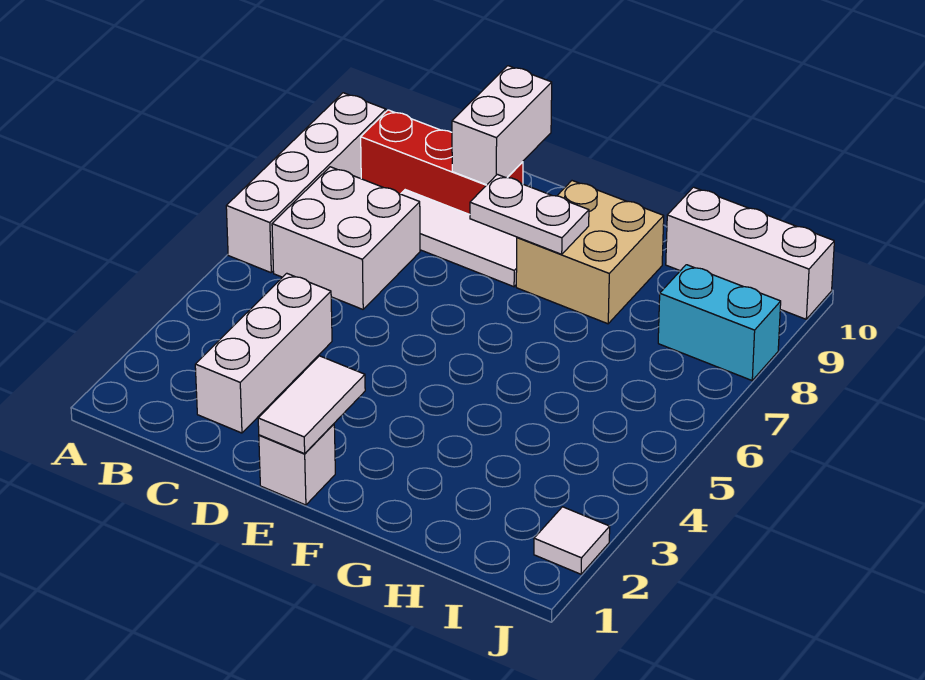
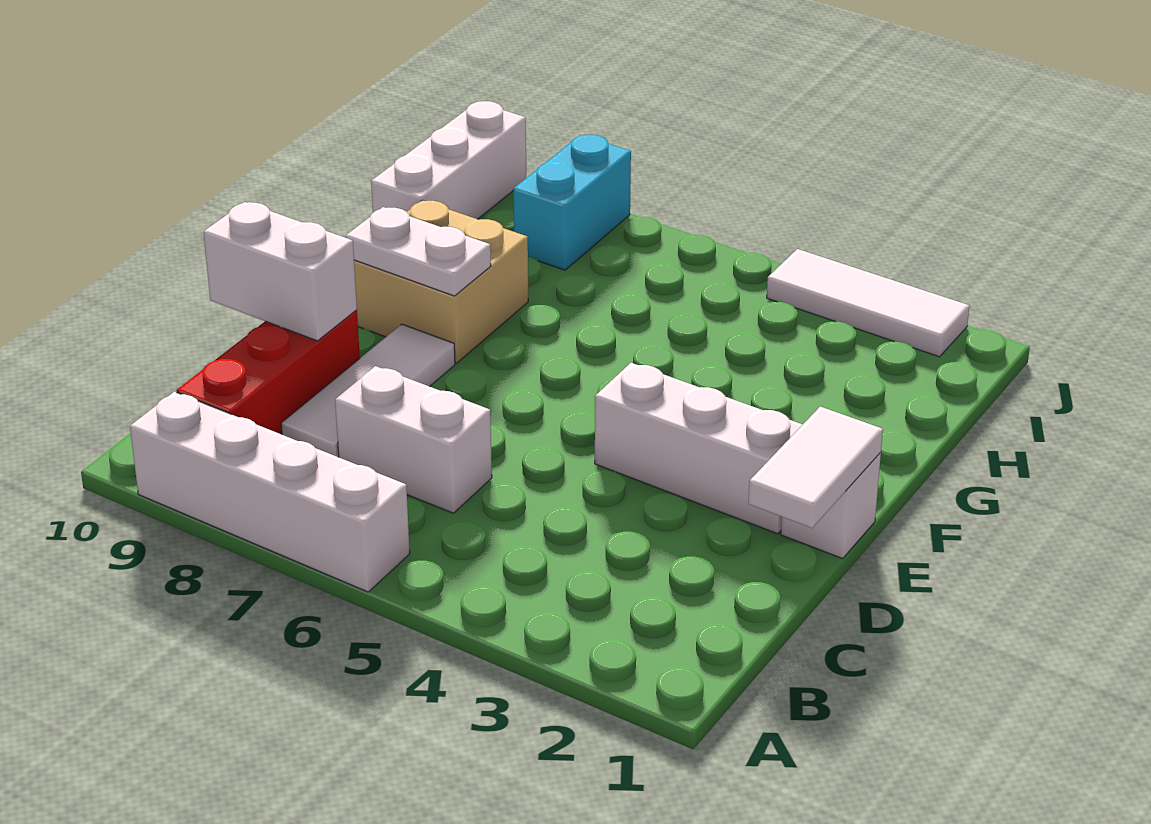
white 2x2 brick [272,167,420,309] -> white 1x2 brick [335,366,492,513]
white 1x3 brick [195,273,332,433] -> white 1x3 brick moved to [595,363,803,534]
white 1x2 tile [258,356,365,454] -> white 1x2 tile turned to [748,407,883,528]
white 1x2 plate [470,174,589,254] -> white 1x2 plate turned to [346,207,491,296]
white 1x1 tile [534,507,610,574] -> white 1x3 tile [767,249,969,357]

